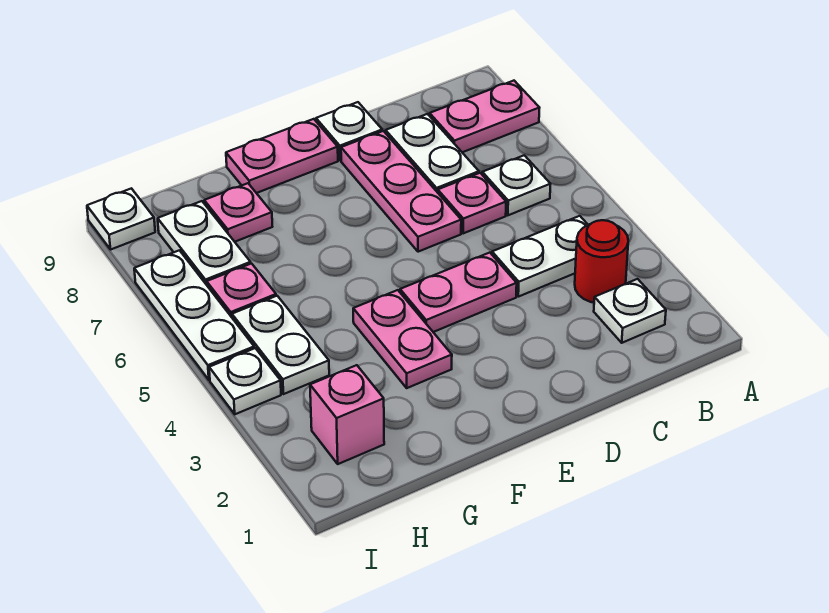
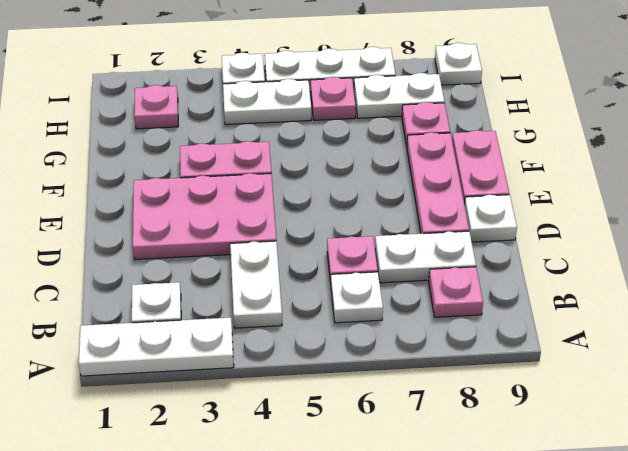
none -> white 1x3 plate [79,318,234,376]
pink 1x2 plate [430,81,539,152] -> pink 1x1 plate [429,267,483,317]
red 1x1 round brick [575,220,628,303] -> none
pink 1x2 plate [400,253,517,332] -> pink 2x3 plate [133,173,276,260]
pink 1x3 plate [341,131,461,252] -> pink 1x3 plate turned to [407,132,469,234]
pink 1x1 brick [310,365,384,464] -> pink 1x1 plate [134,85,178,129]

